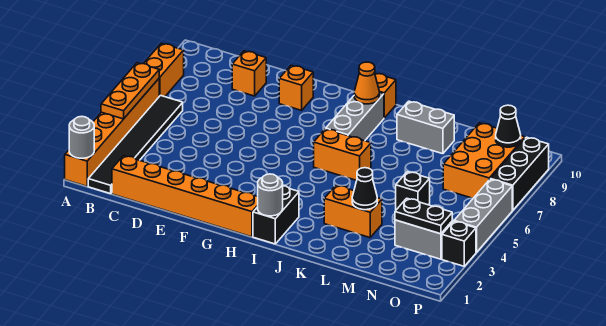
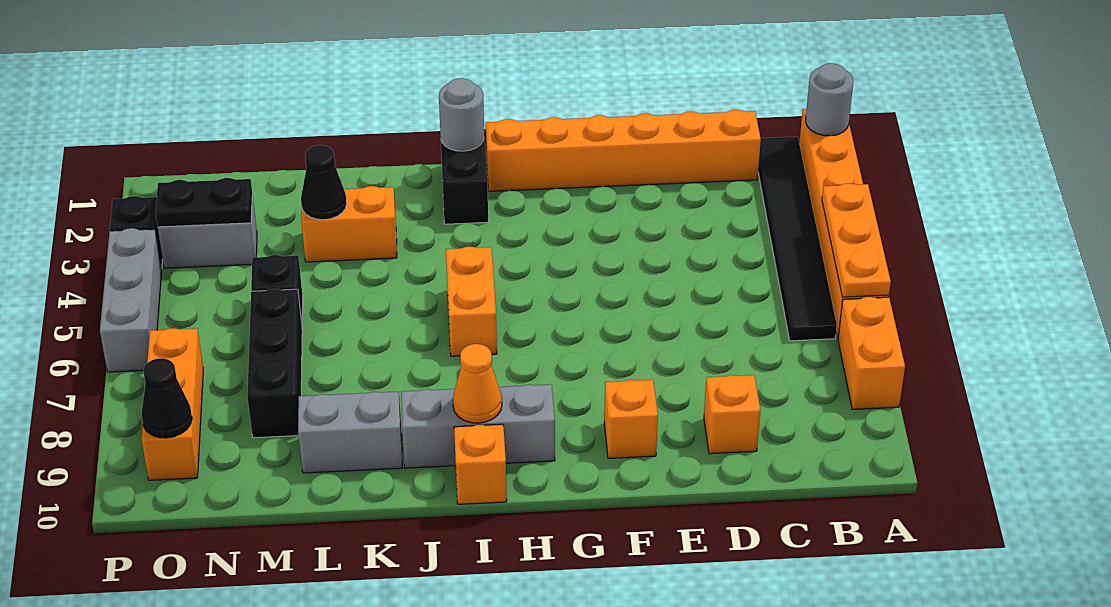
orange 1x2 brick [314,129,371,180] -> orange 1x2 brick turned to [446,247,497,356]
grey 1x3 brick [326,92,384,141] -> grey 1x3 brick turned to [401,384,555,468]
orange 2x3 brick [443,123,525,198] -> orange 1x3 brick [141,328,203,480]
black 1x3 brick [491,137,549,210] -> black 1x3 brick moved to [247,289,302,438]

